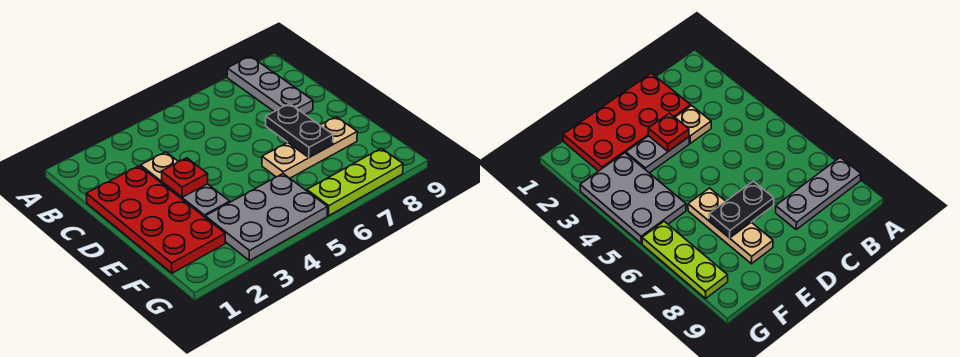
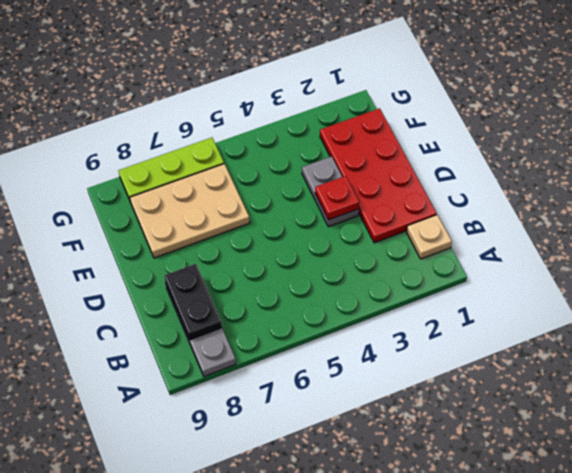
tan 1x1 plate [141,152,178,183] -> tan 1x1 plate moved to [407,215,452,259]
black 1x2 plate [266,104,333,157] -> black 1x2 plate moved to [164,264,222,340]
tan 1x3 plate [262,117,357,178] -> tan 2x3 plate [130,164,250,258]
grey 2x3 plate [205,174,328,261] -> none

